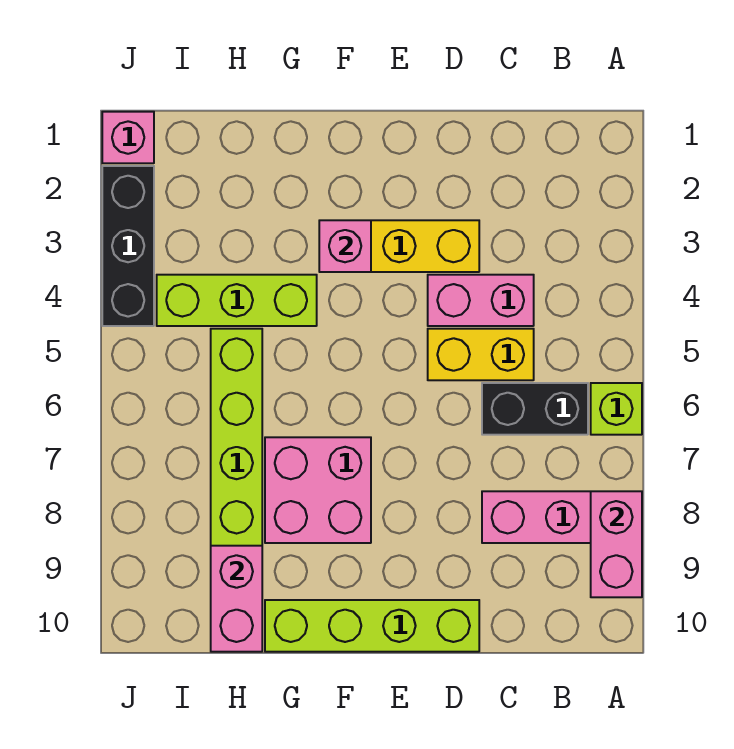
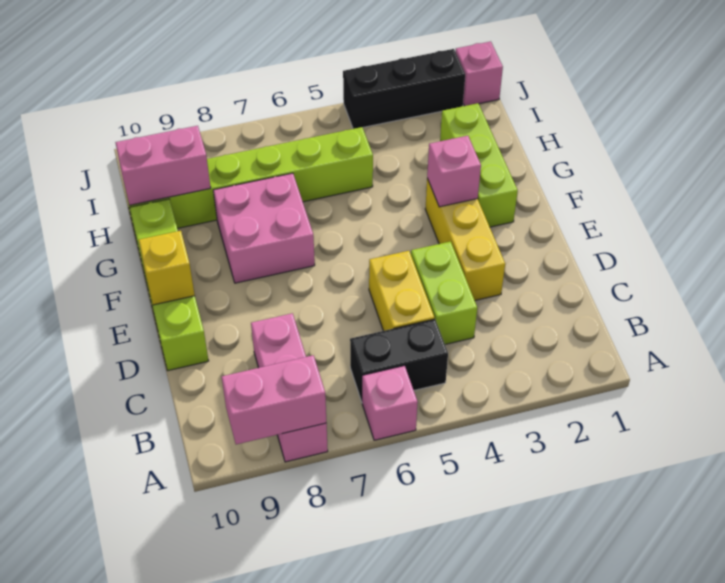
lime 1x1 brick [591,383,642,435] -> pink 1x1 brick [362,366,418,440]
black 1x2 brick [482,383,588,435] -> black 1x2 brick turned to [350,319,448,402]
pink 1x2 brick [428,275,534,326] -> lime 1x2 brick [411,242,477,344]
none -> yellow 1x1 brick [139,231,195,305]
lime 1x3 brick [157,275,317,326] -> lime 1x3 brick moved to [440,103,518,227]

